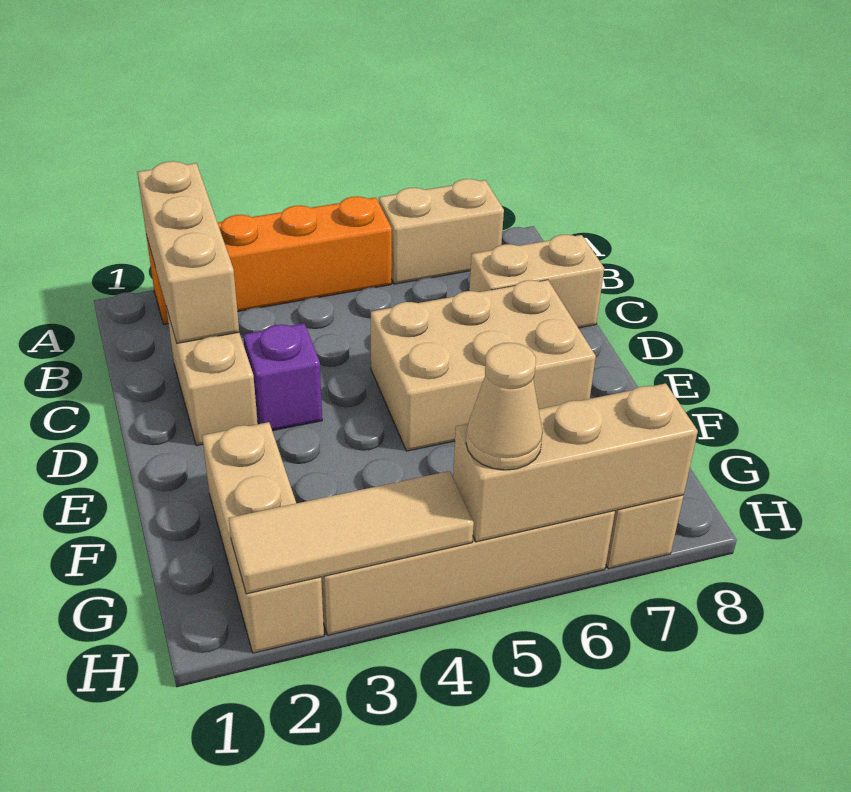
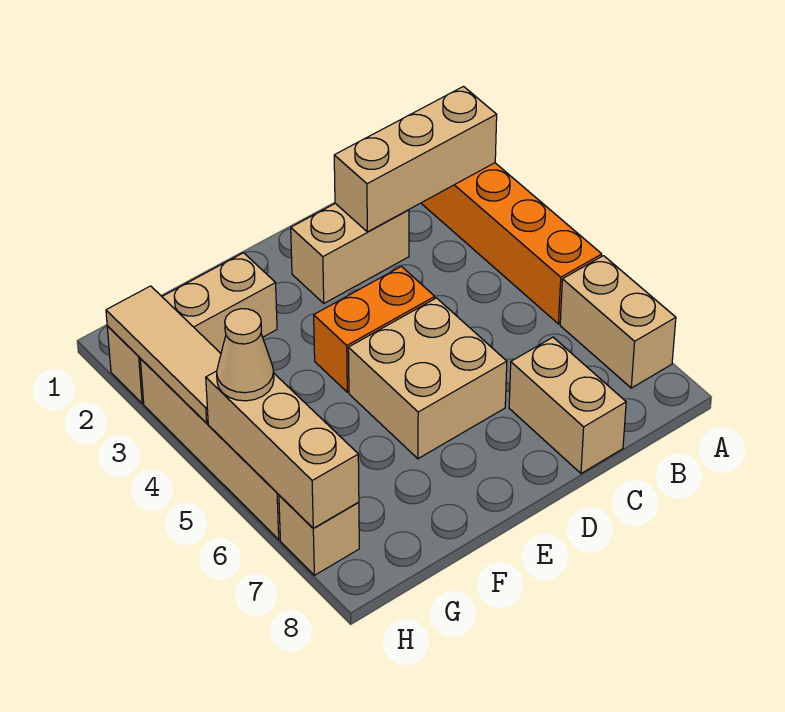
purple 1x1 brick [243,324,322,431] -> none
none -> orange 1x2 brick [314,266,435,392]
tan 2x3 brick [371,280,596,451] -> tan 2x2 brick [348,298,507,459]

